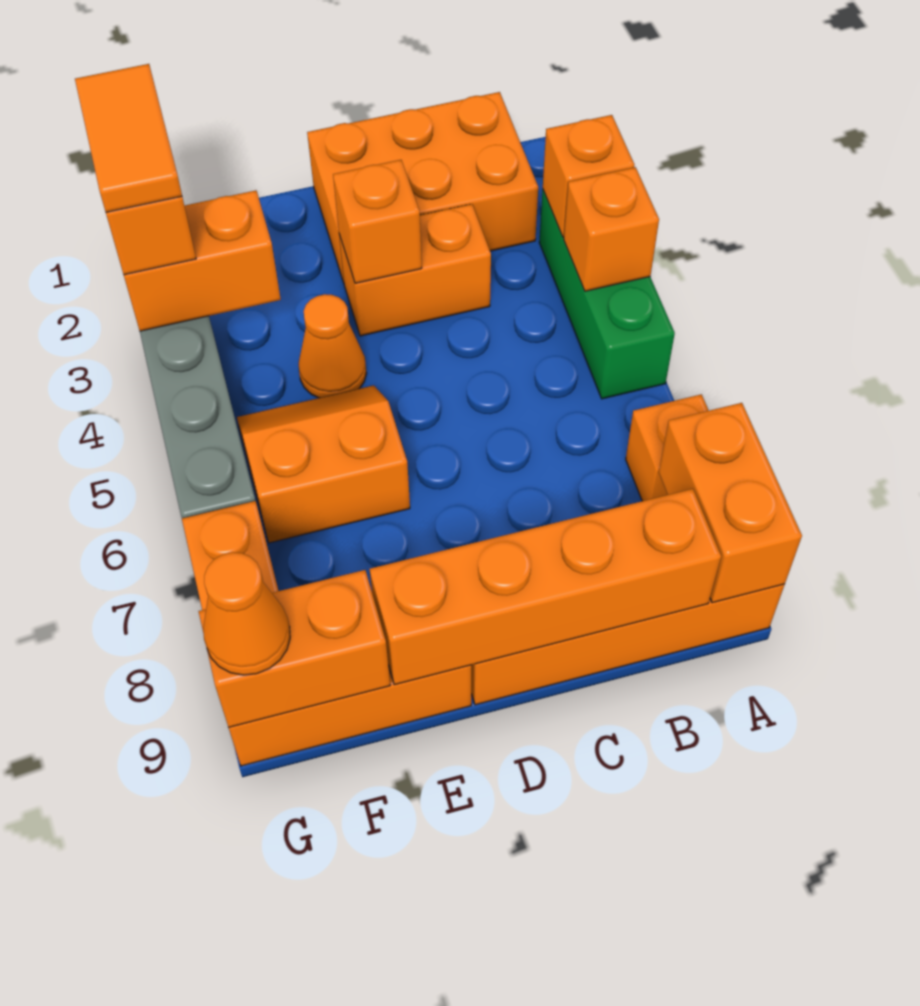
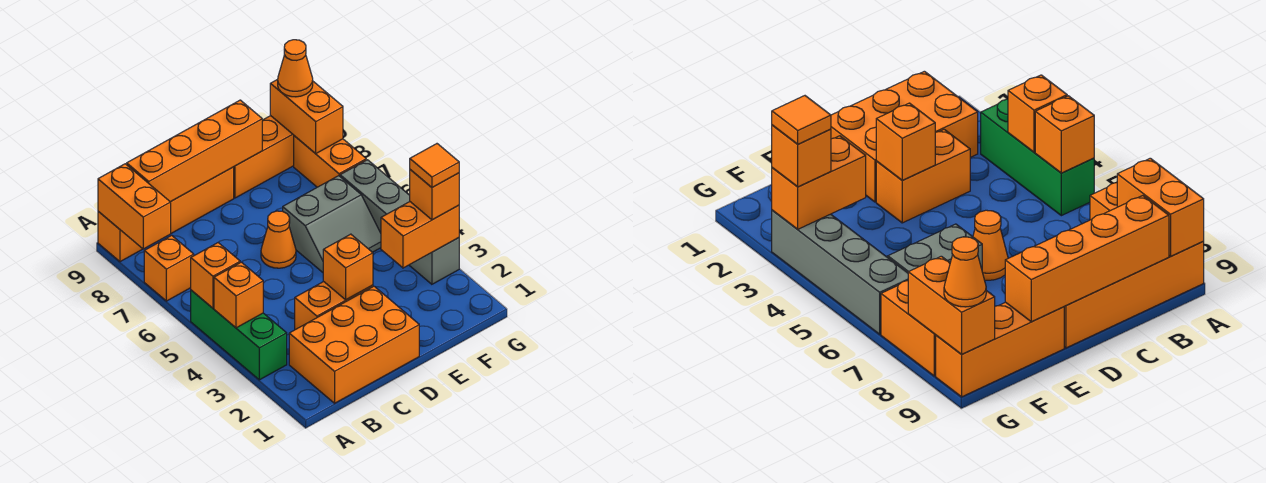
orange 1x1 brick [543,115,634,237] -> orange 1x1 brick moved to [191,243,240,308]
orange 1x1 cone [299,294,367,398] -> orange 1x1 cone moved to [261,211,296,268]
orange 2x2 slope [237,385,410,543] -> grey 2x2 slope [283,176,381,272]
orange 1x2 brick [199,570,390,727] -> orange 1x2 brick turned to [270,79,343,154]
orange 1x2 tile [75,64,182,212] -> orange 1x1 tile [410,144,459,187]

